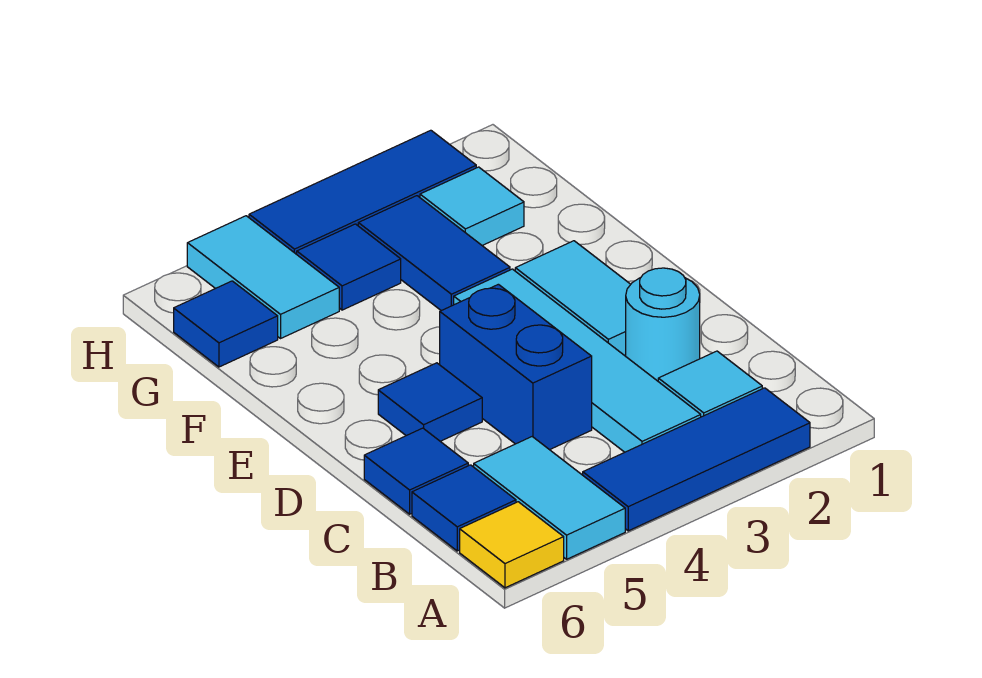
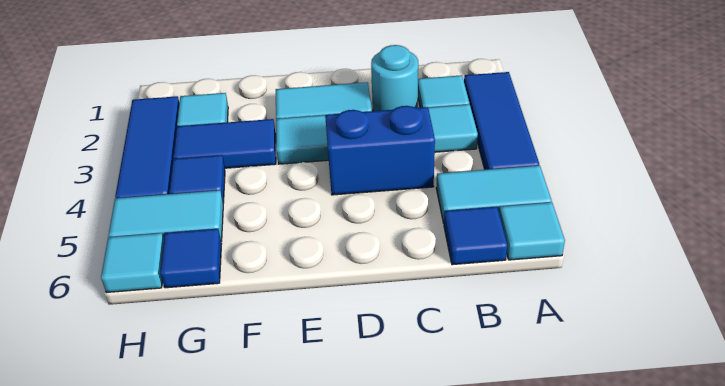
yellow 1x1 tile [460,502,564,588] -> cyan 1x1 tile [499,202,565,260]
blue 1x1 tile [364,428,468,514] -> none
blue 1x1 tile [378,363,482,441] -> none
none -> cyan 1x1 tile [101,233,164,292]

